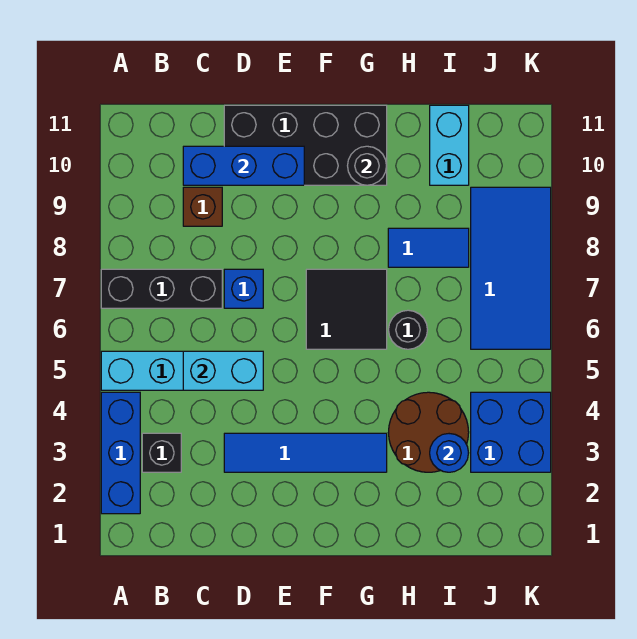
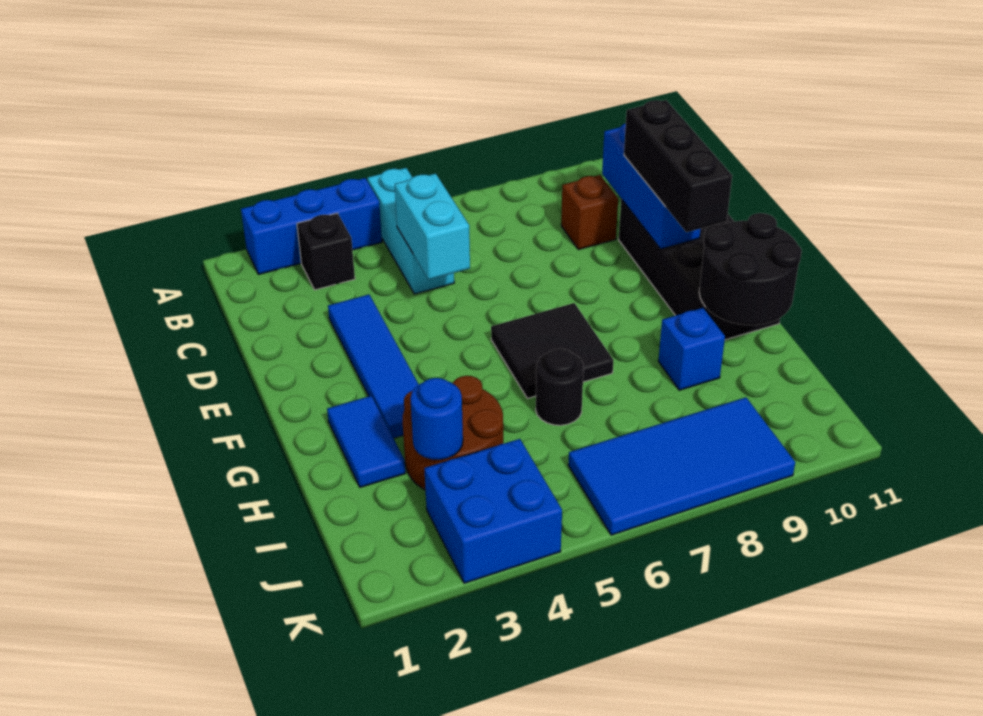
black 1x3 brick [101,269,222,308] -> black 1x3 brick moved to [624,100,732,232]
blue 1x1 brick [224,269,263,308] -> blue 1x1 brick moved to [658,308,725,390]
black 1x1 round brick [348,146,387,185] -> black 2x2 round brick [699,213,802,325]
blue 1x2 tile [388,228,469,267] -> blue 1x2 tile moved to [327,396,405,487]
cyan 1x2 brick [430,105,469,185] -> none

